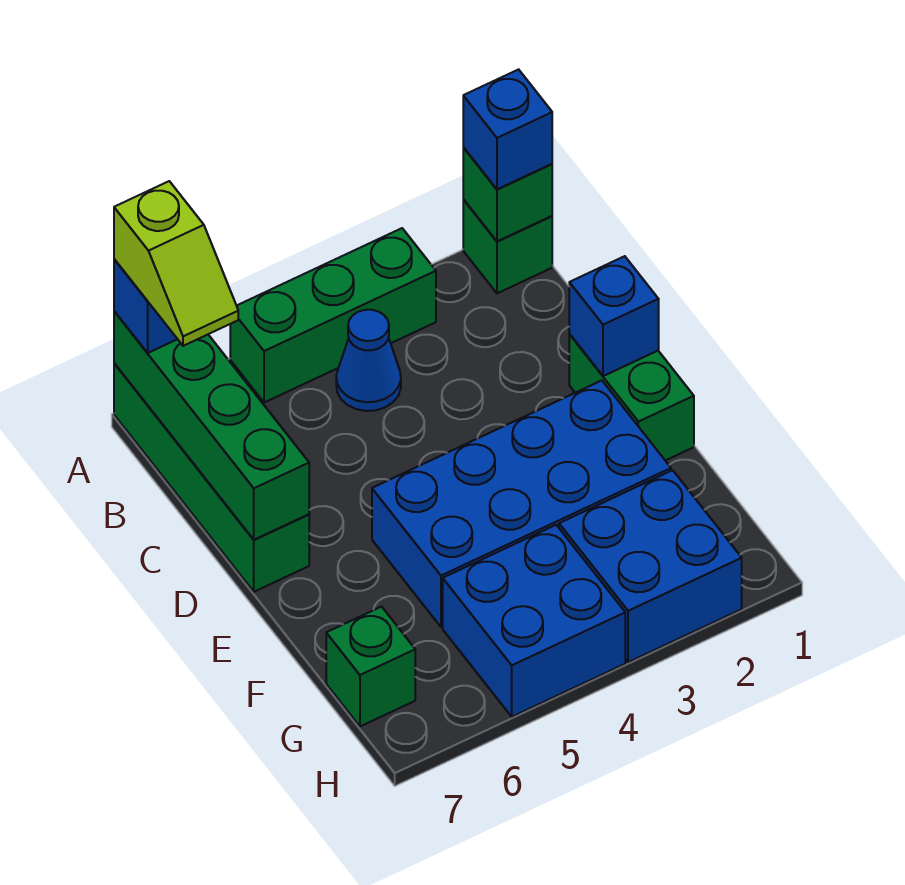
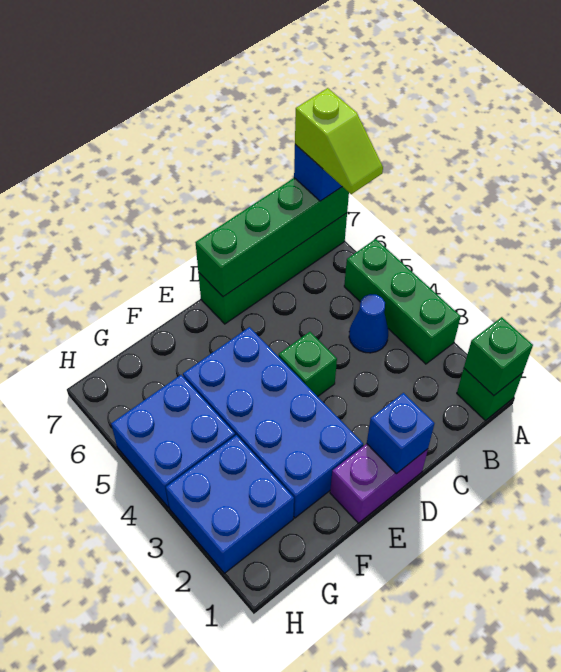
blue 1x1 brick [463,69,552,189] -> none
lime 1x2 slope [114,181,238,346] -> lime 1x2 slope turned to [295,88,383,194]
green 1x2 brick [569,334,694,461] -> purple 1x2 brick [330,444,428,523]
green 1x1 brick [326,607,415,726] -> green 1x1 brick moved to [279,332,337,397]

